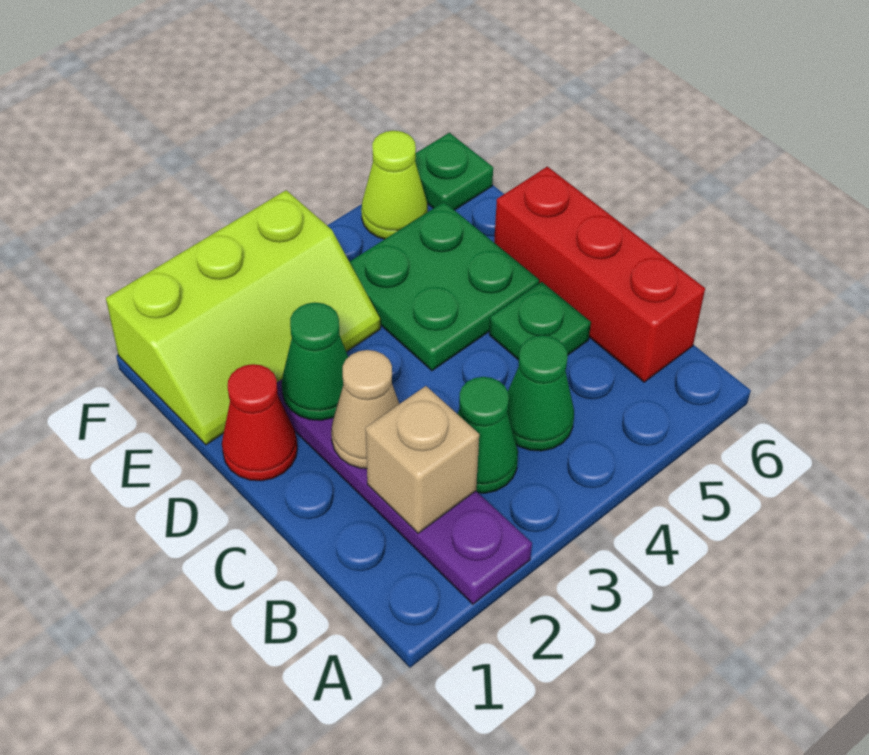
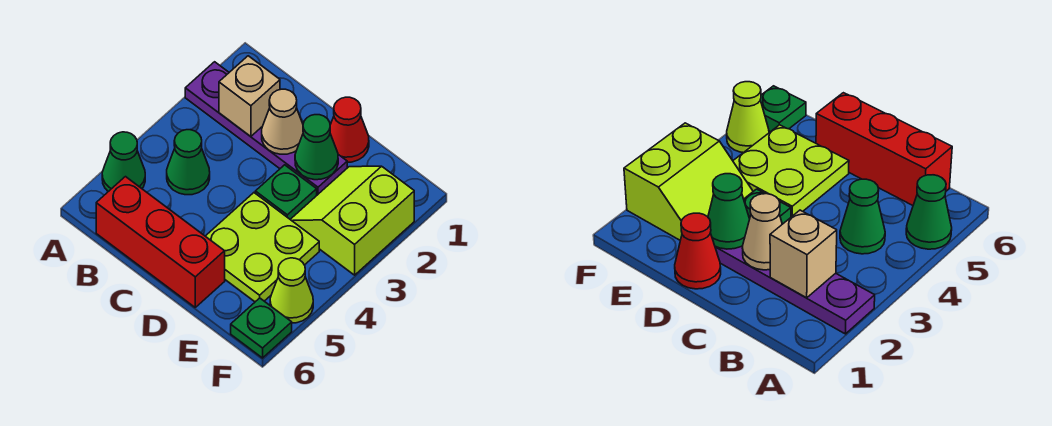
green 1x1 cone [458,377,518,493] -> green 1x1 cone moved to [102,132,145,192]
green 1x1 plate [489,282,591,360] -> green 1x1 plate moved to [255,165,317,219]
green 2x2 plate [350,202,539,371] -> lime 2x2 plate [206,193,319,302]
lime 2x3 slope [106,190,381,445] -> lime 2x2 slope [290,166,414,275]

